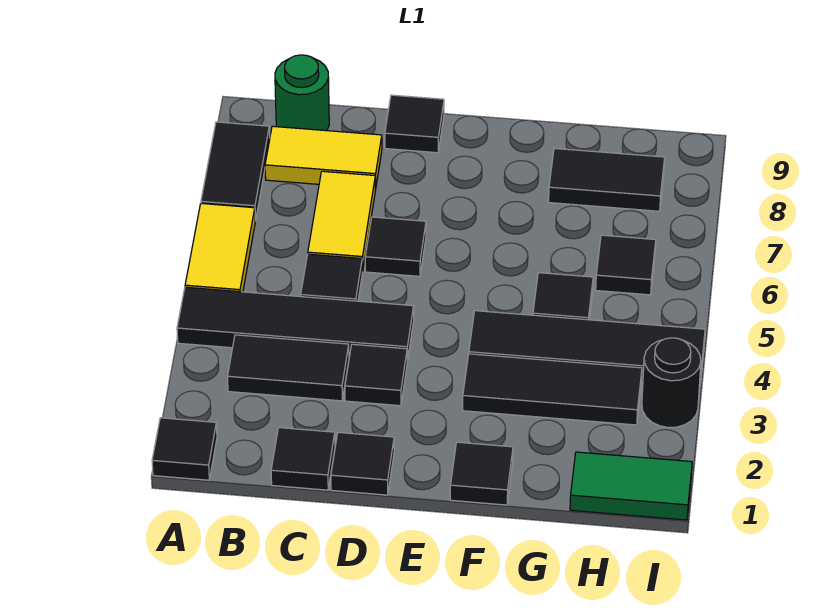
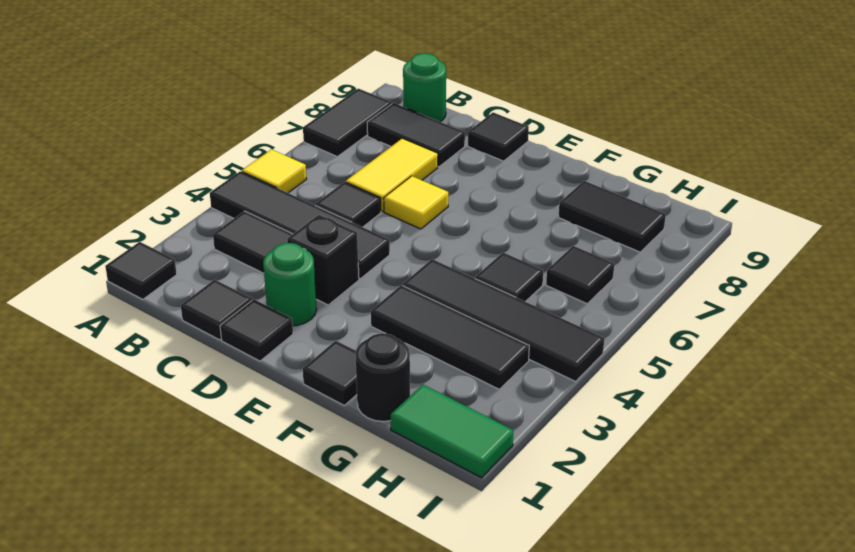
yellow 1x2 tile [185,203,255,292] -> yellow 1x1 tile [242,149,306,193]
yellow 1x2 tile [265,126,382,189] -> black 1x2 tile [367,103,465,167]
none -> green 1x1 round brick [263,243,317,326]
black 1x1 tile [345,344,407,406] -> black 1x1 brick [287,215,359,305]
black 1x1 tile [365,217,426,276] -> yellow 1x1 tile [384,176,448,229]
black 1x1 round brick [642,338,701,428] -> black 1x1 round brick moved to [355,333,410,421]

